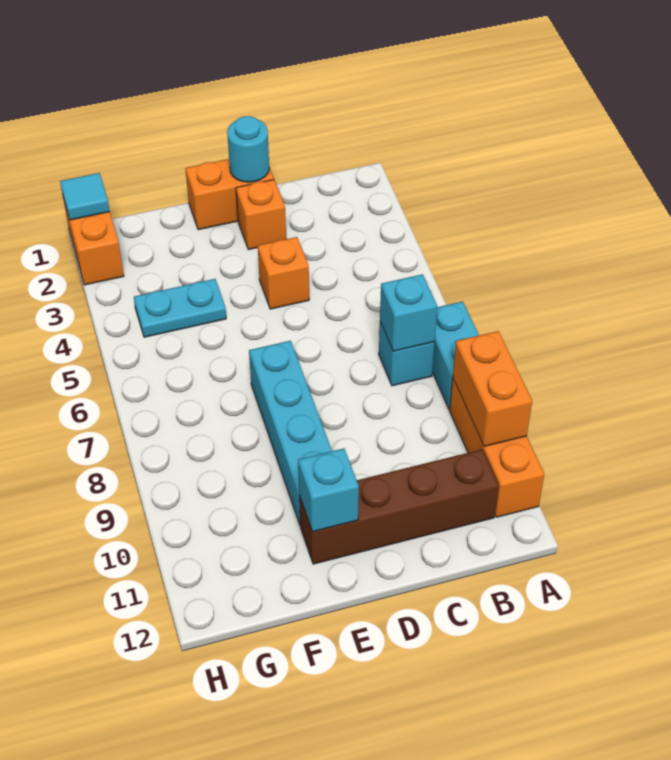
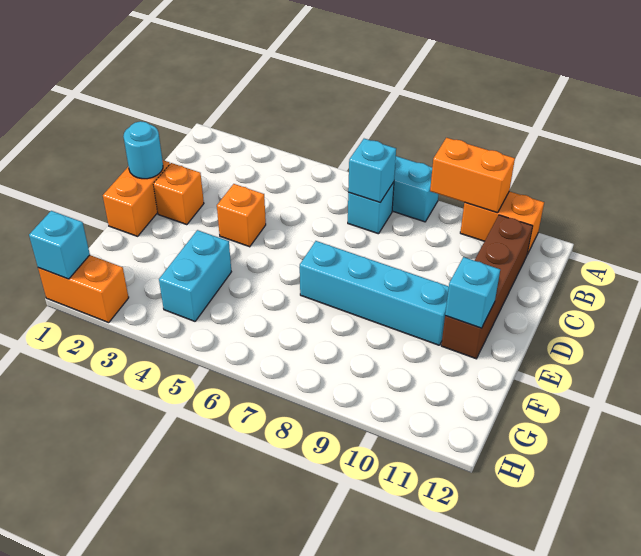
orange 1x3 brick [450,378,544,517] -> orange 1x2 brick [460,191,544,254]
cyan 1x2 plate [134,279,226,337] -> cyan 1x2 brick [159,230,231,321]
cyan 1x1 tile [60,173,110,220] -> cyan 1x1 brick [29,211,90,279]

